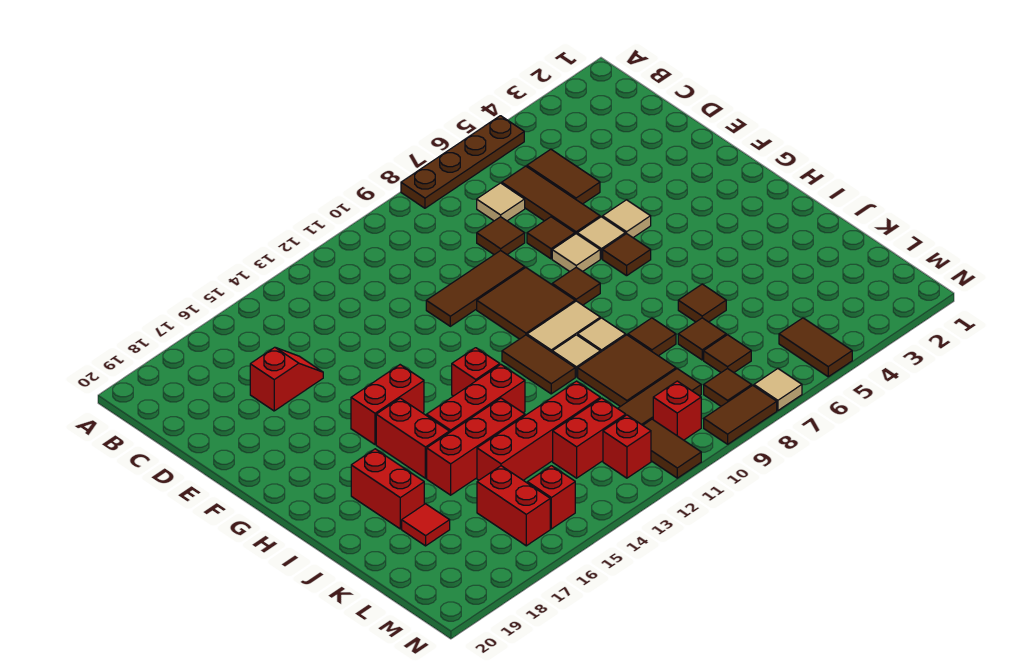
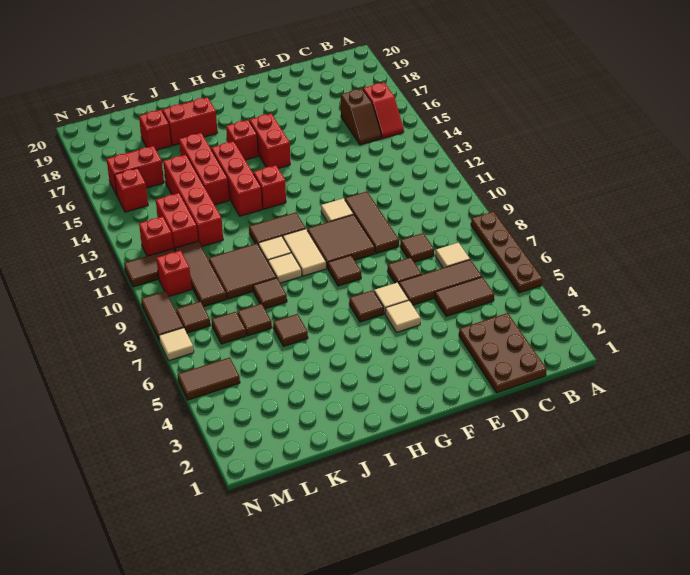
none -> brown 2x3 plate [459,313,547,393]
none -> brown 1x2 slope [341,89,381,145]
red 1x2 slope [250,347,323,411] -> red 1x2 slope moved to [363,83,404,139]
tan 1x1 tile [552,234,600,272] -> tan 1x1 tile moved to [321,198,354,222]
red 1x2 brick [376,398,449,478] -> red 1x1 brick [226,120,258,160]
red 1x1 tile [402,504,450,546] -> red 1x1 brick [139,110,171,150]

